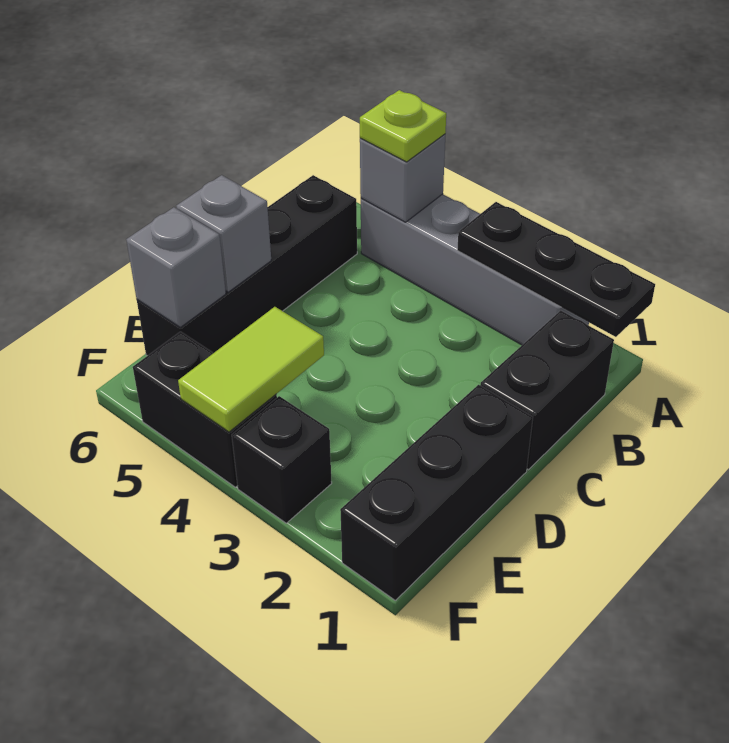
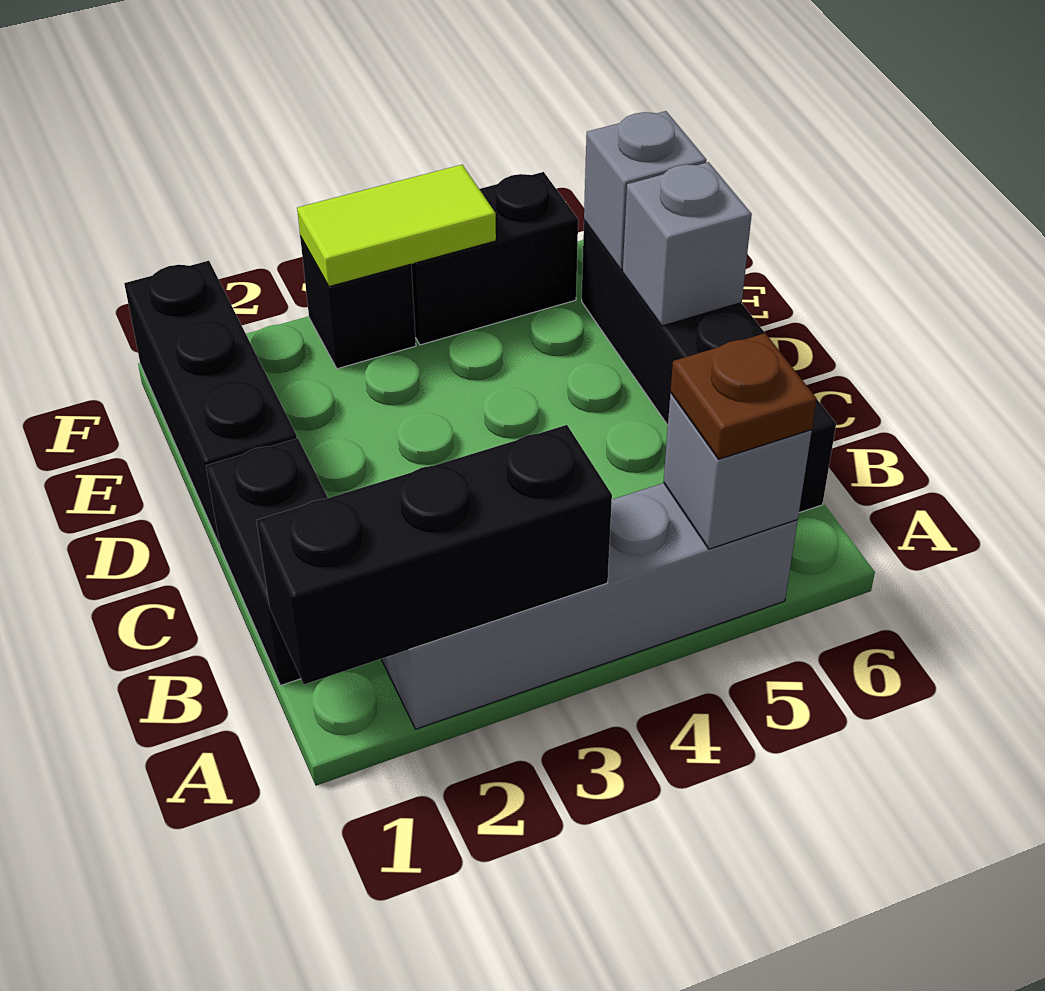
black 1x3 plate [457,202,655,337] -> black 1x3 brick [256,425,612,684]
lime 1x1 plate [360,90,446,162] -> brown 1x1 plate [671,333,817,459]
lime 1x2 tile [178,307,324,432] -> lime 1x2 tile turned to [297,165,496,287]

